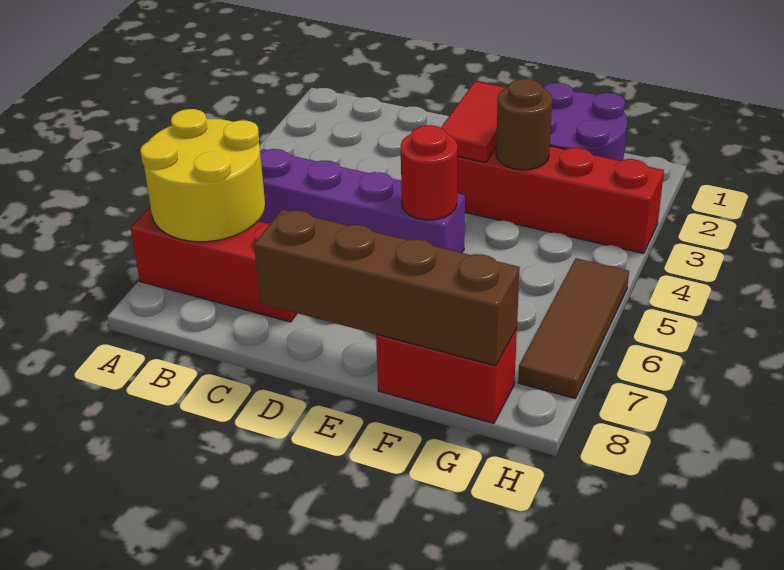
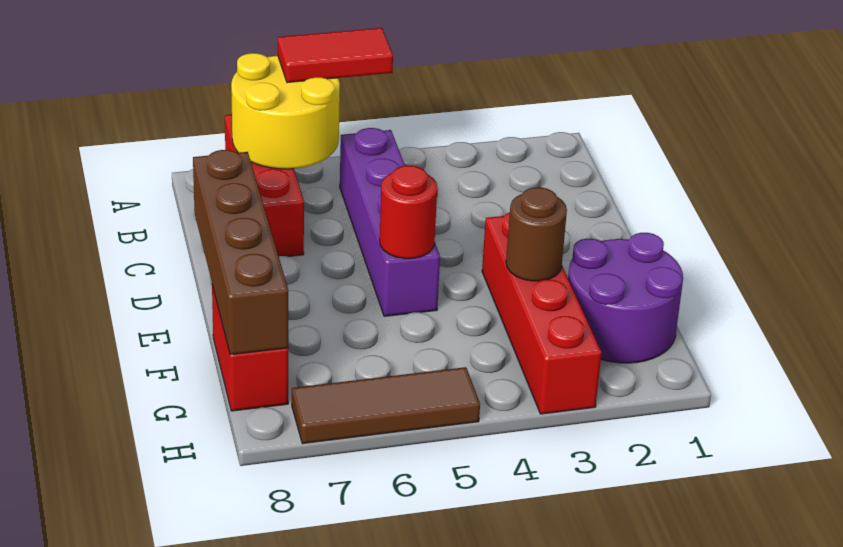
red 1x2 tile [441,81,506,163] -> red 1x2 tile moved to [278,28,393,83]

